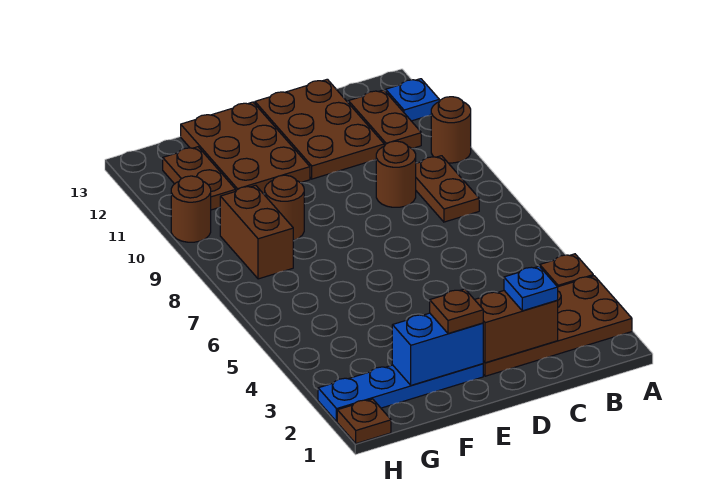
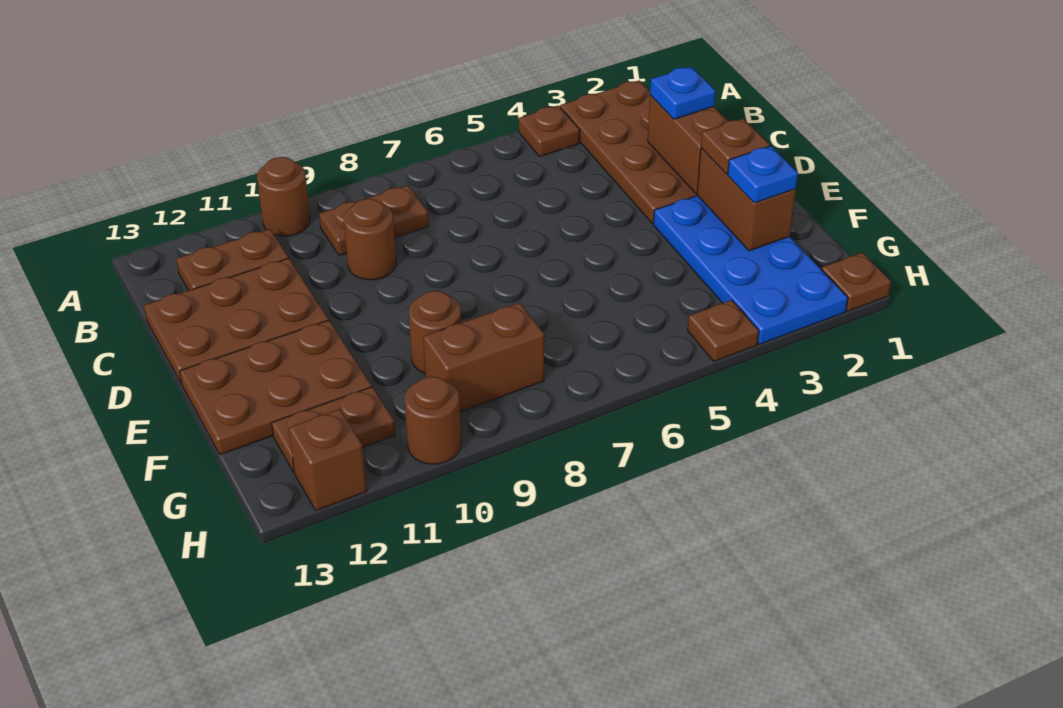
blue 1x1 plate [386,79,439,121] -> blue 1x1 plate moved to [728,146,798,203]
blue 1x4 plate [318,364,483,422] -> blue 2x4 plate [653,196,848,344]
blue 1x2 brick [392,313,483,385] -> brown 1x2 brick [697,148,796,251]
none -> brown 1x1 plate [687,300,759,361]
none -> brown 1x1 brick [289,409,367,511]

